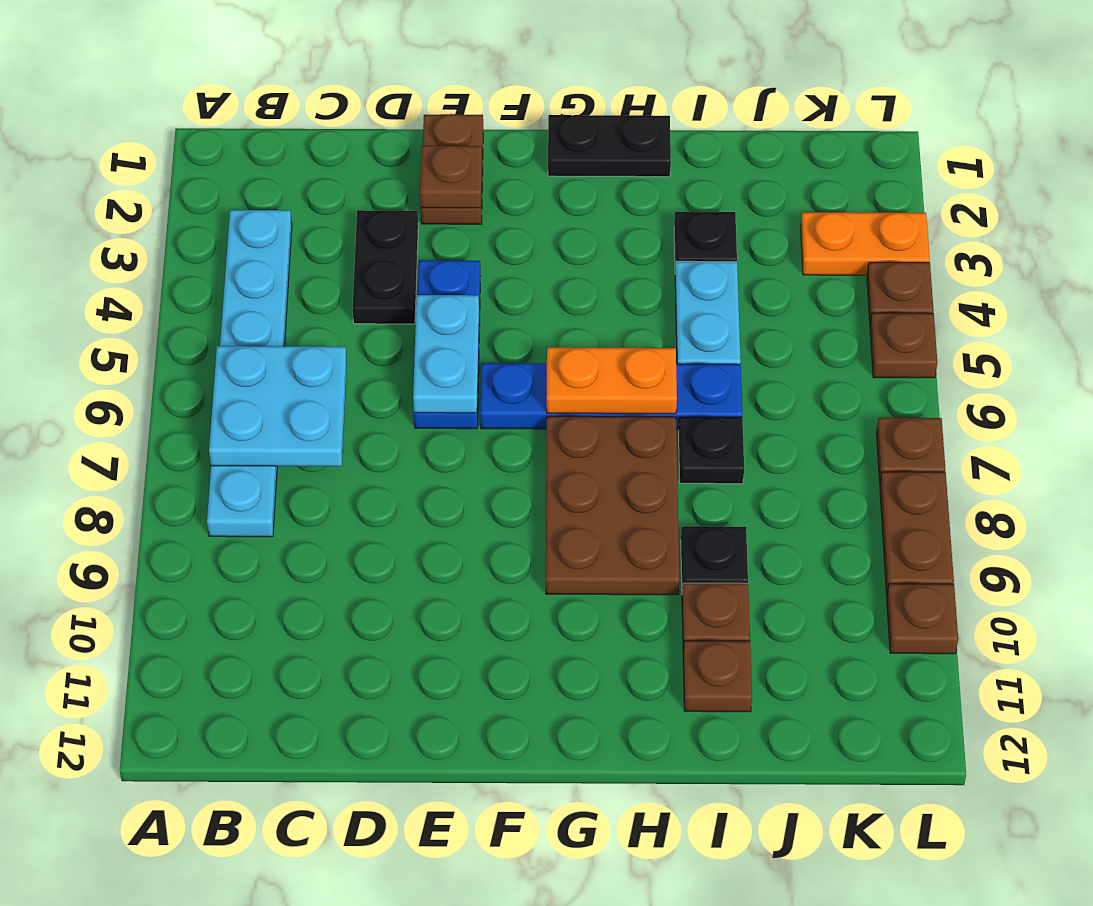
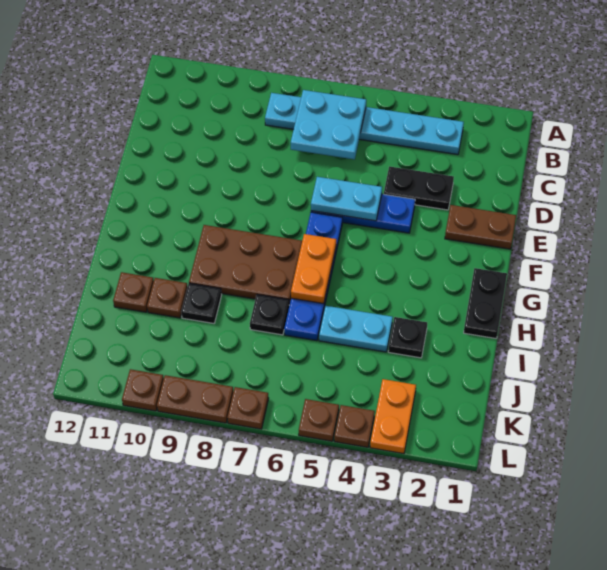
brown 1x1 plate [420,146,482,208] -> none

